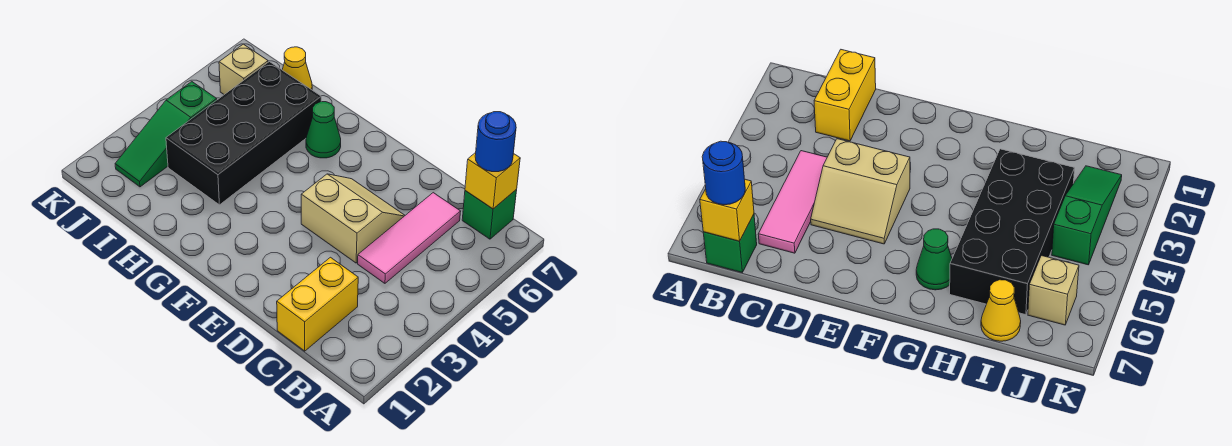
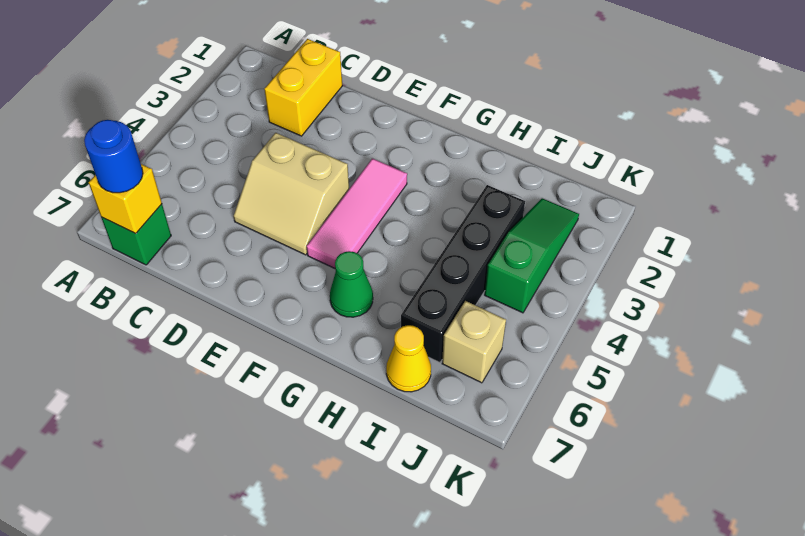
pink 1x3 tile [358,193,461,283] -> pink 1x3 tile moved to [306,158,407,268]
black 2x4 brick [166,62,321,205] -> black 1x4 brick [401,185,525,363]

